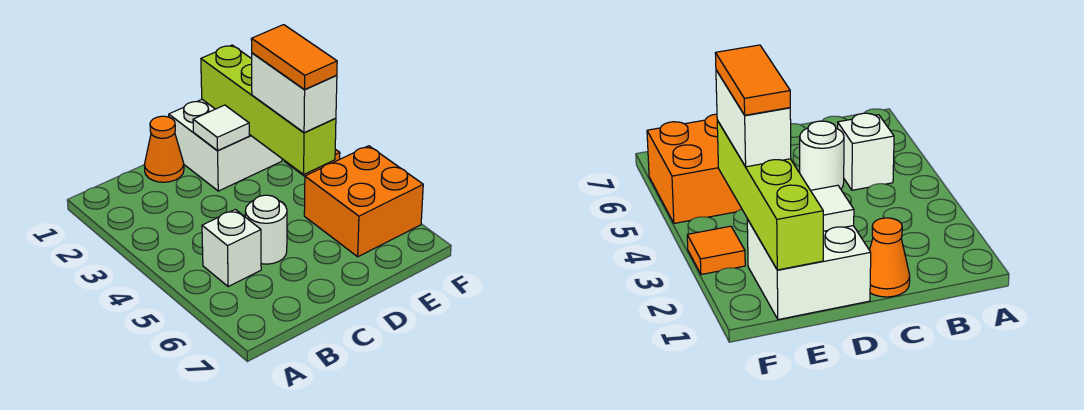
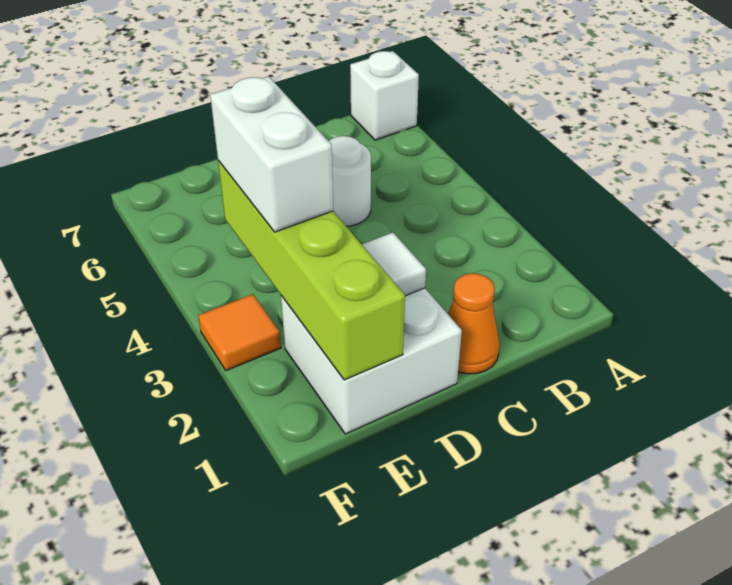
white 1x1 brick [202,209,261,286] -> white 1x1 brick moved to [350,51,419,140]
orange 1x2 tile [251,25,337,89] -> none
orange 2x2 brick [304,146,423,257] -> none

